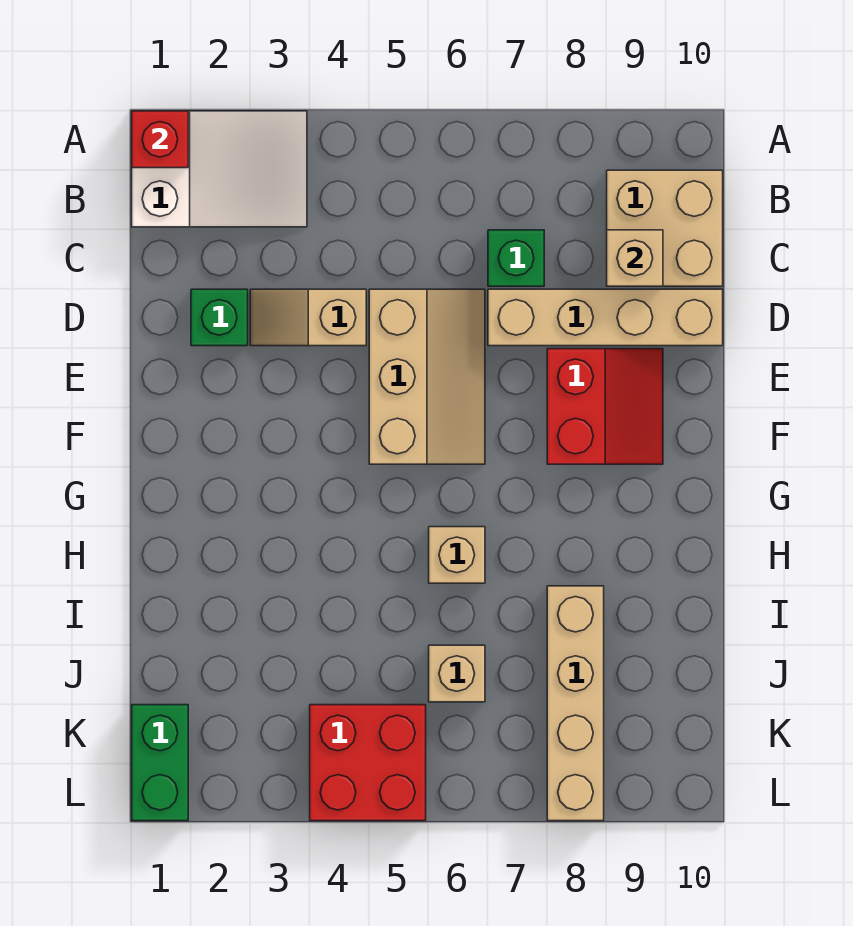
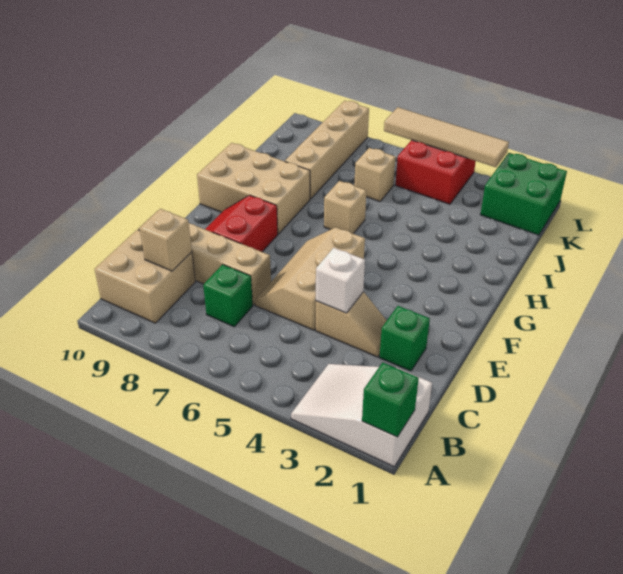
red 1x1 brick [132,111,188,168] -> green 1x1 brick [362,362,419,437]
none -> white 1x1 brick [316,248,365,313]
none -> tan 2x3 brick [197,143,310,234]
green 1x2 brick [132,705,188,821] -> green 2x2 brick [480,153,567,235]
none -> tan 1x4 tile [384,107,509,167]

